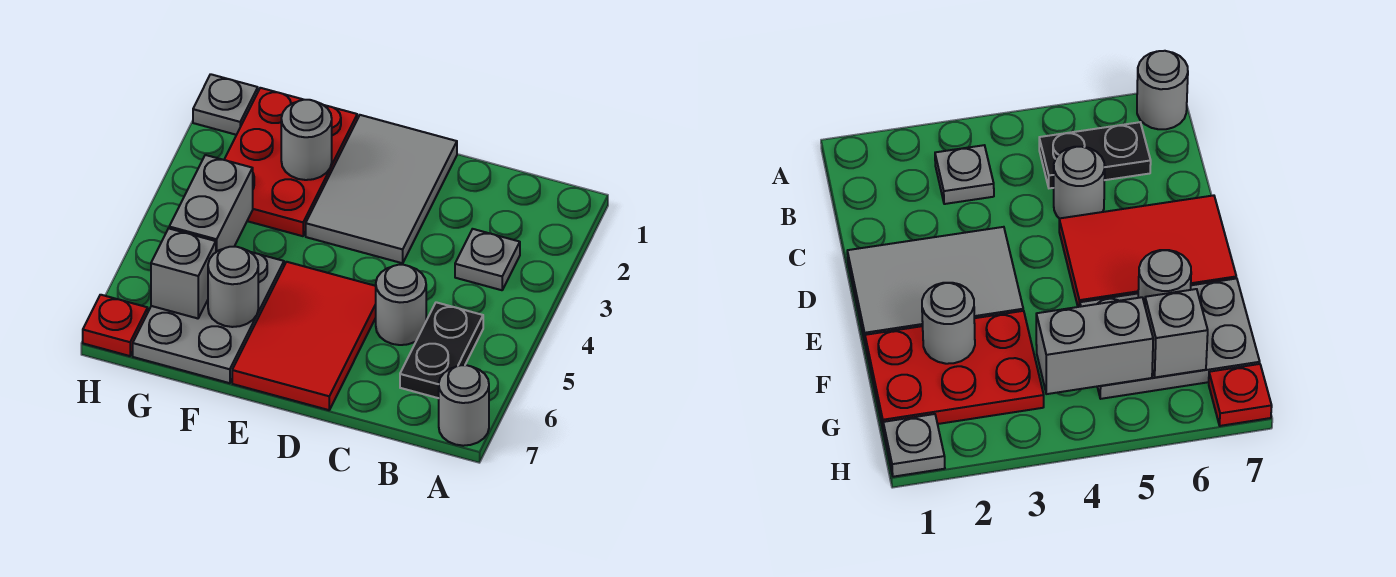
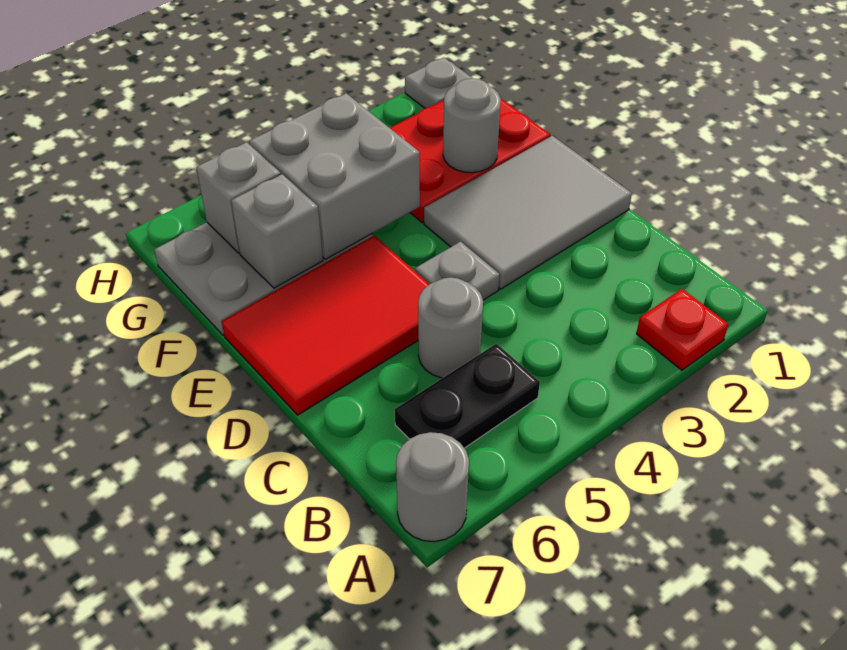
grey 1x1 plate [455,229,520,290] -> grey 1x1 plate moved to [415,242,500,300]
grey 1x1 round brick [208,247,258,327] -> grey 1x1 brick [231,174,323,288]
grey 1x2 brick [169,155,253,252] -> grey 2x2 brick [249,93,420,259]
red 1x1 plate [83,295,148,356] -> red 1x1 plate moved to [636,289,728,370]

